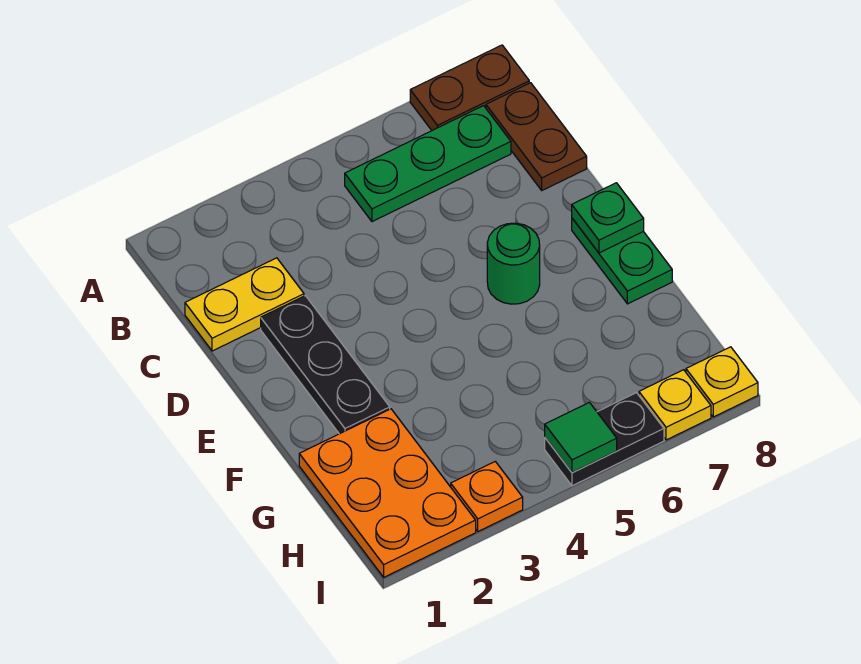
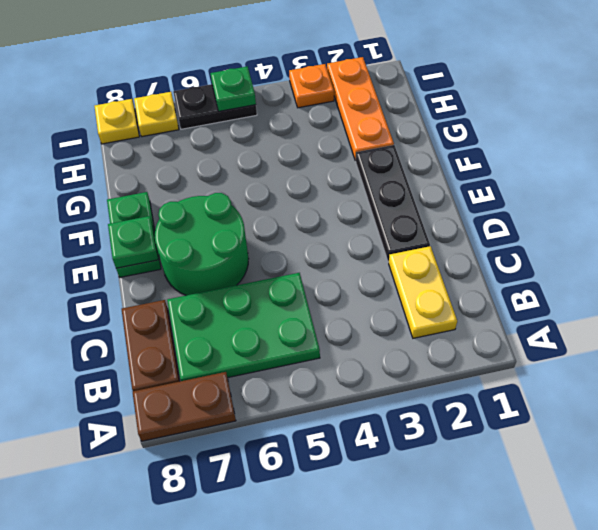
green 1x3 plate [345,106,511,222] -> green 2x3 plate [167,273,320,381]
yellow 1x2 plate [185,258,304,351] -> yellow 1x2 plate turned to [389,246,457,338]
green 1x1 round brick [487,223,540,304] -> green 2x2 round brick [155,193,249,295]
orange 2x3 plate [299,409,476,577] -> orange 1x3 plate [327,57,394,161]
green 1x1 tile [545,402,617,473] -> green 1x1 plate [210,66,256,111]

